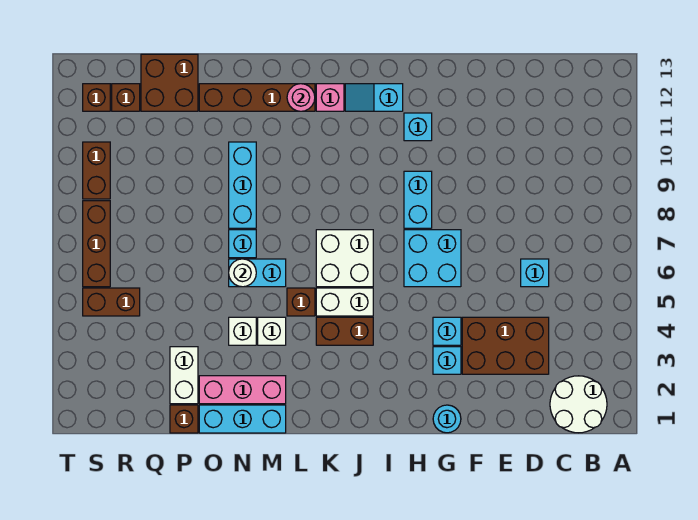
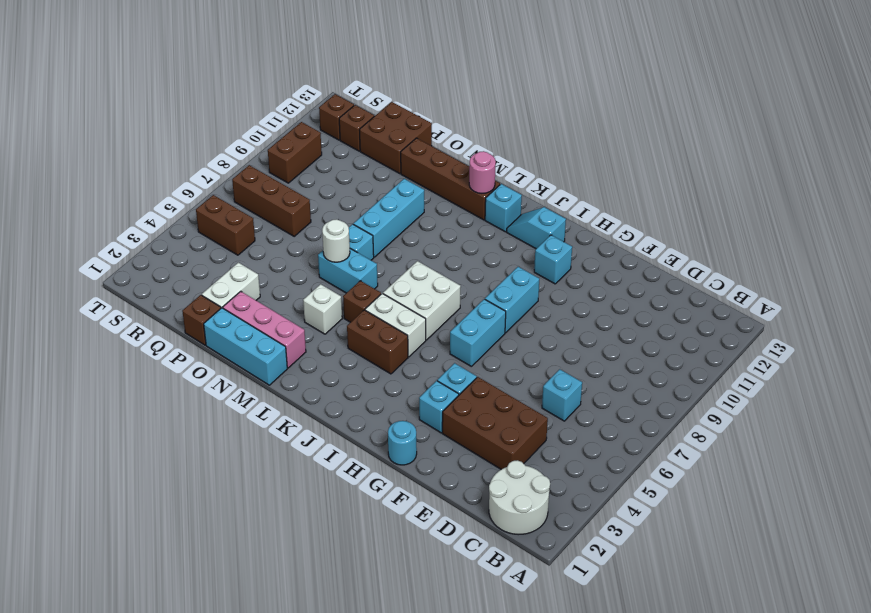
cyan 2x2 brick [404,230,461,287] -> cyan 1x2 brick [450,299,506,367]
pink 1x1 brick [316,84,344,111] -> cyan 1x1 brick [485,184,522,232]
white 1x1 brick [229,317,256,345] -> none
brown 1x3 brick [83,201,110,287] -> brown 1x3 brick turned to [232,165,311,236]

